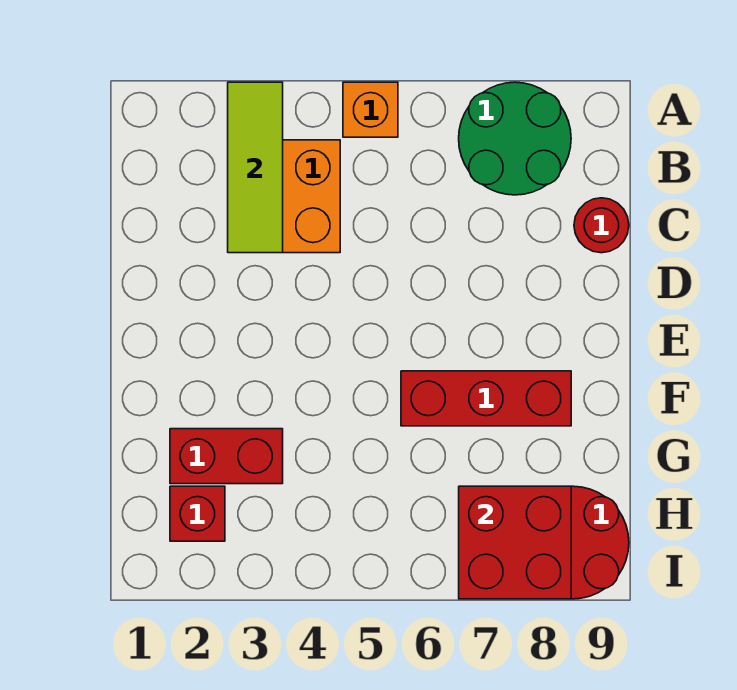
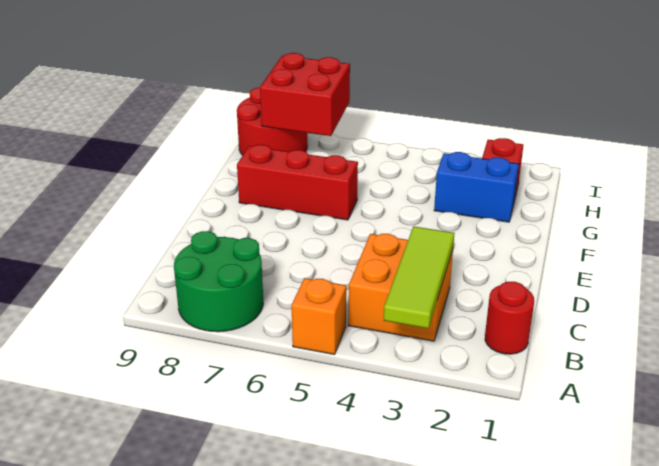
red 1x1 round brick [574,198,629,253] -> red 1x1 round brick moved to [485,282,534,354]
red 1x2 brick [170,429,283,484] -> blue 1x2 brick [434,152,519,222]

